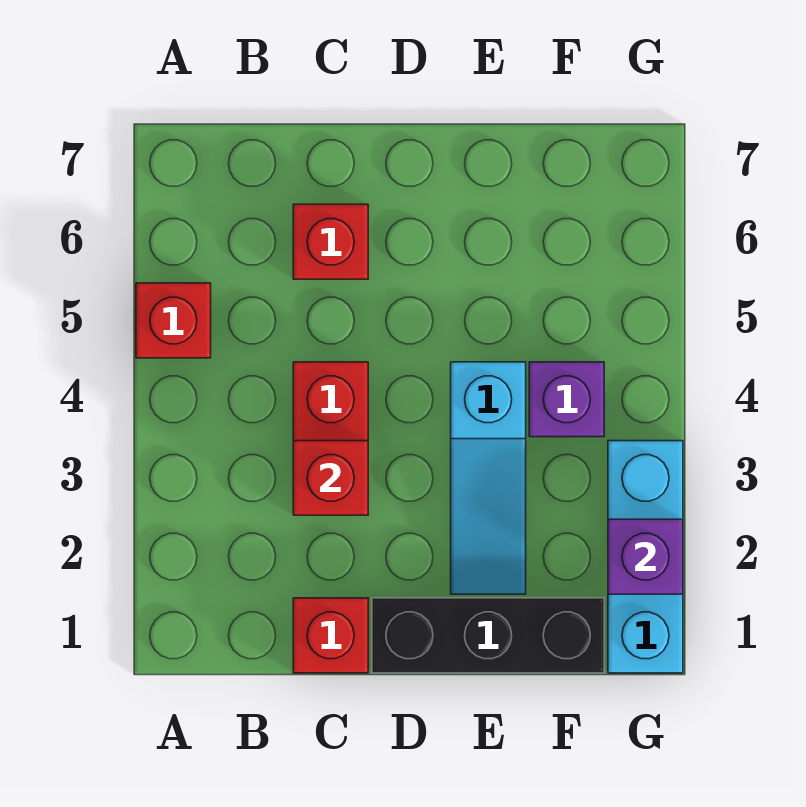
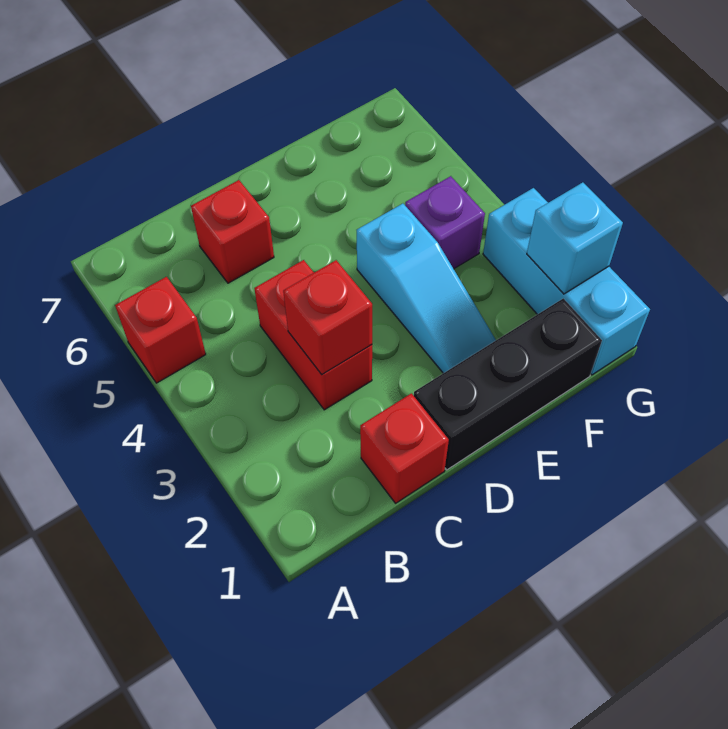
purple 1x1 brick [608,519,683,594] -> cyan 1x1 brick [527,182,623,294]

